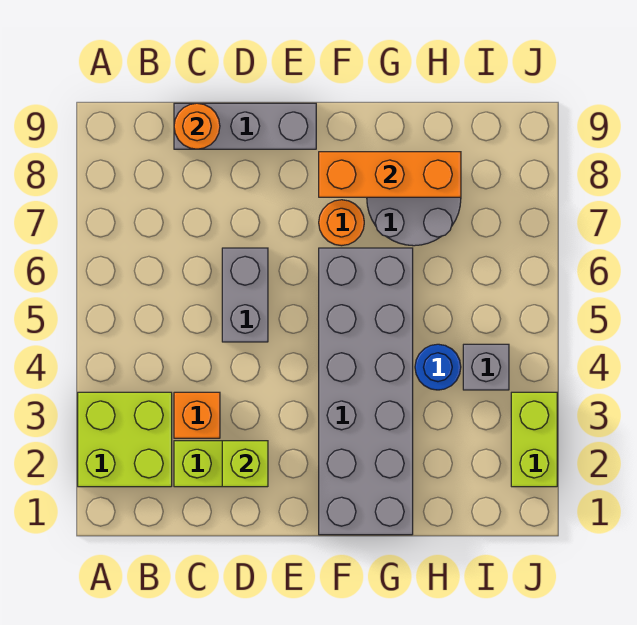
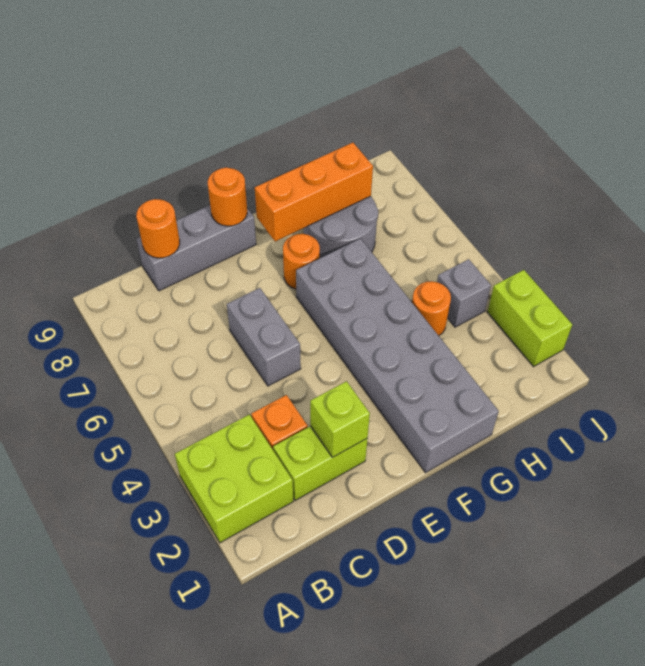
none -> orange 1x1 round brick [208,168,247,226]
blue 1x1 round brick [415,344,461,390] -> orange 1x1 round brick [412,281,451,336]

